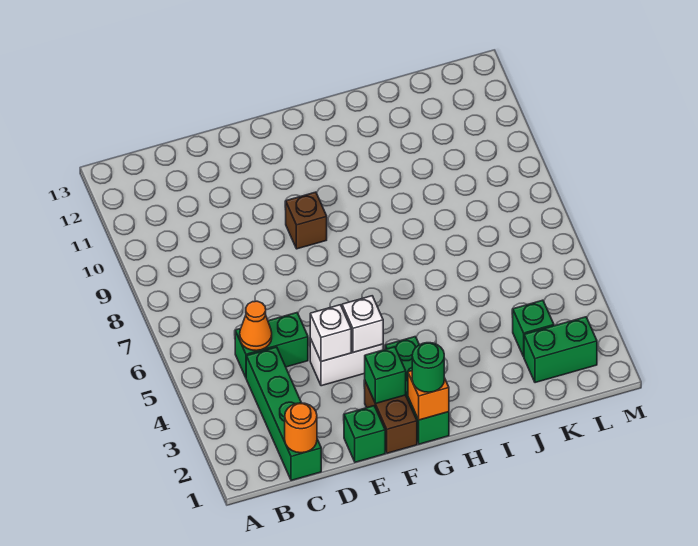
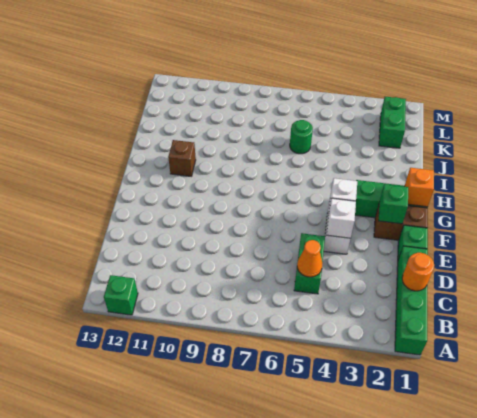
green 1x4 brick [246,347,321,480] -> green 1x4 brick turned to [395,246,428,355]
brown 1x1 brick [286,192,327,249] -> brown 1x1 brick moved to [168,140,196,176]
green 1x1 round brick [412,343,444,392] -> green 1x1 round brick moved to [290,120,313,154]
green 1x1 brick [513,300,554,357] -> green 1x1 brick moved to [104,275,138,315]

